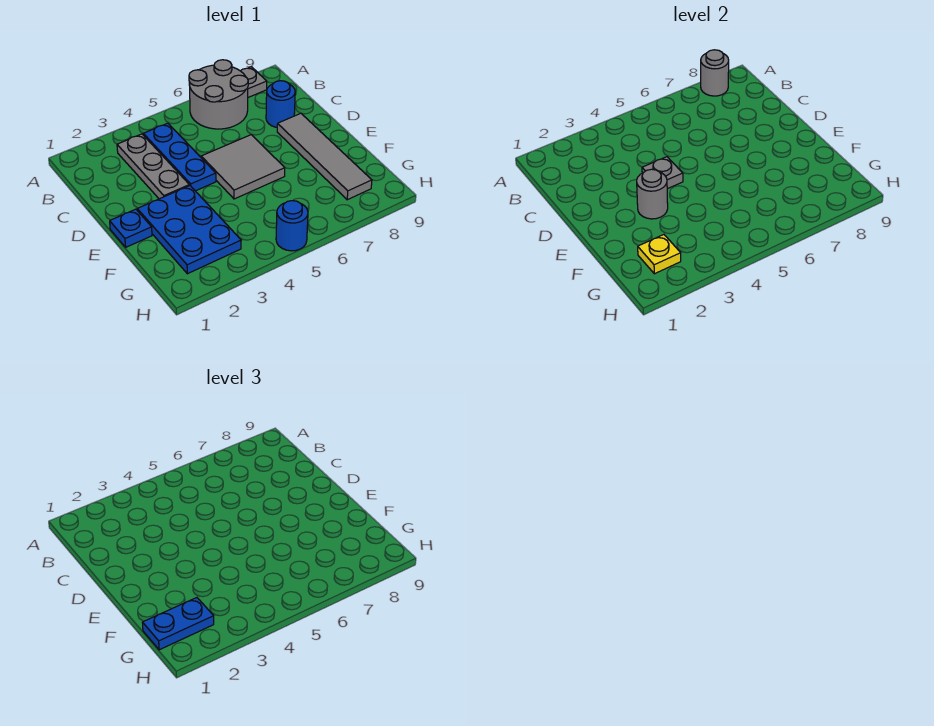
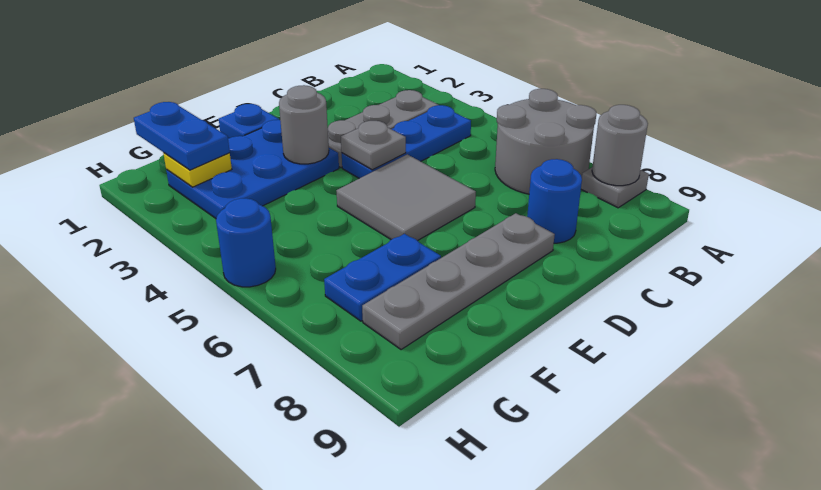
grey 1x4 tile [277,113,372,200] -> grey 1x4 plate [362,213,555,350]
none -> blue 1x2 plate [324,234,441,321]

